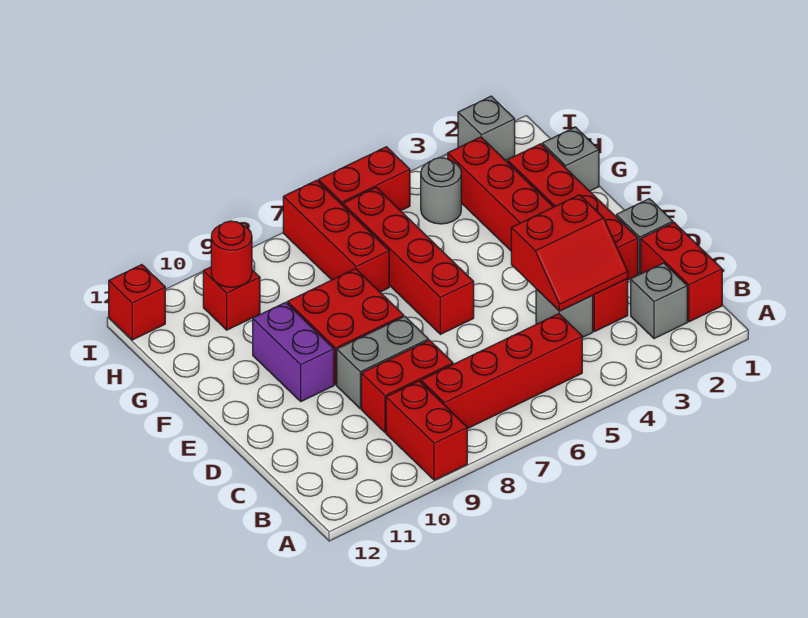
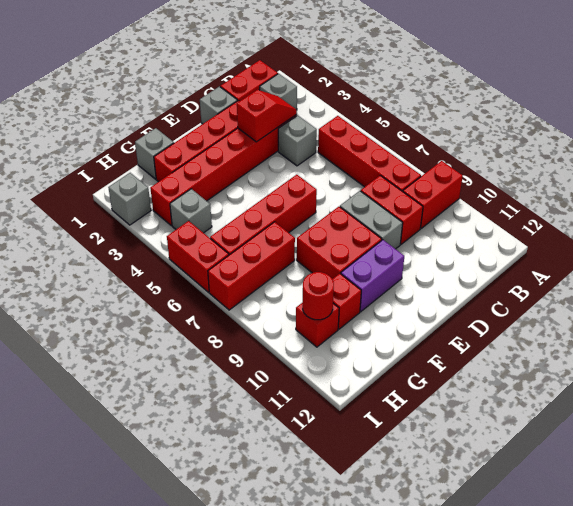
red 2x2 slope [511,195,628,311] -> red 1x2 slope [237,90,297,142]
grey 1x1 round brick [421,158,461,224] -> grey 1x1 brick [170,189,212,233]
red 1x1 brick [109,265,165,340] -> red 1x1 brick moved to [333,274,361,329]

